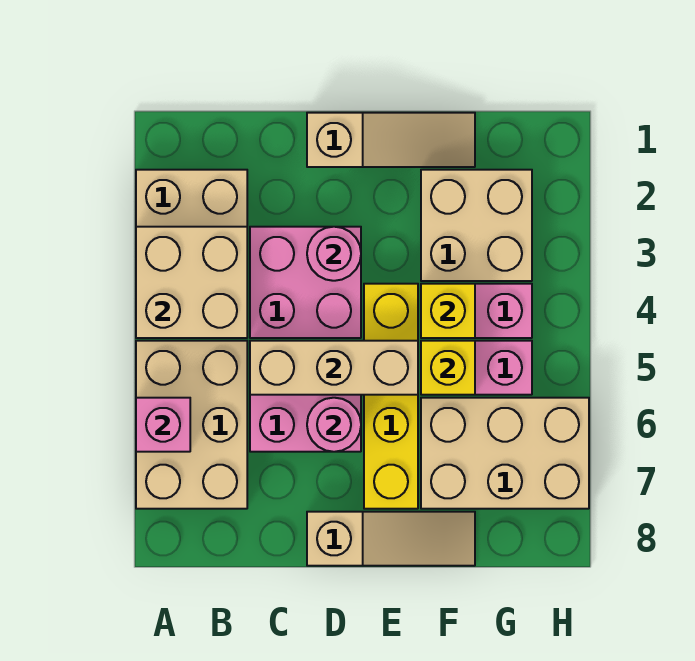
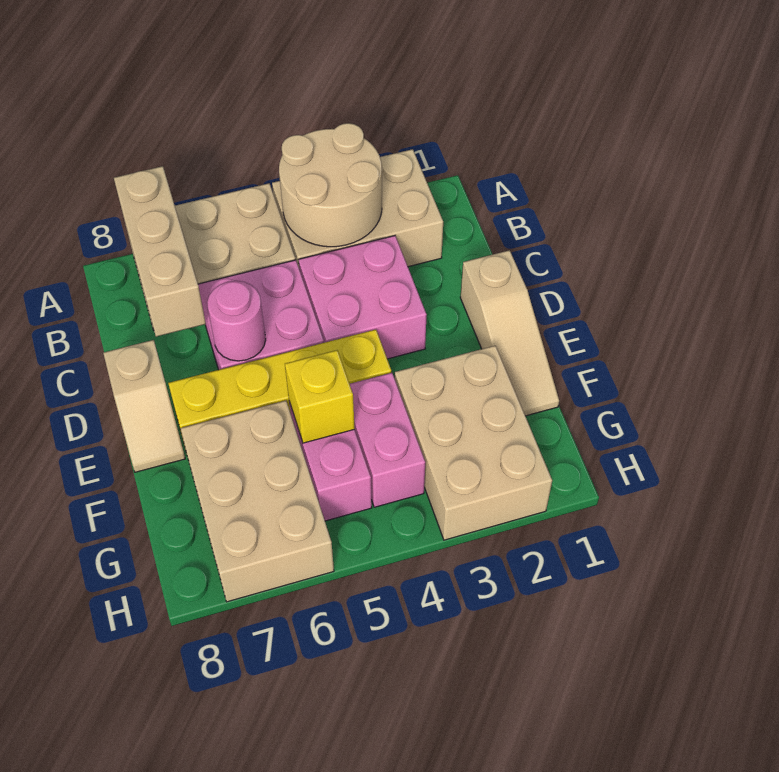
tan 2x2 brick [136,227,247,338] -> tan 2x2 round brick [279,123,382,247]
pink 1x1 brick [136,398,190,452] -> none
tan 1x3 brick [250,341,418,395] -> tan 1x3 brick moved to [114,166,206,337]
pink 1x1 round brick [307,227,361,281] -> none
tan 1x3 slope [307,512,475,566] -> tan 1x2 slope [103,340,185,472]
tan 2x2 brick [421,170,532,281] -> tan 2x3 brick [395,346,552,540]
yellow 1x1 brick [421,284,475,338] -> none

